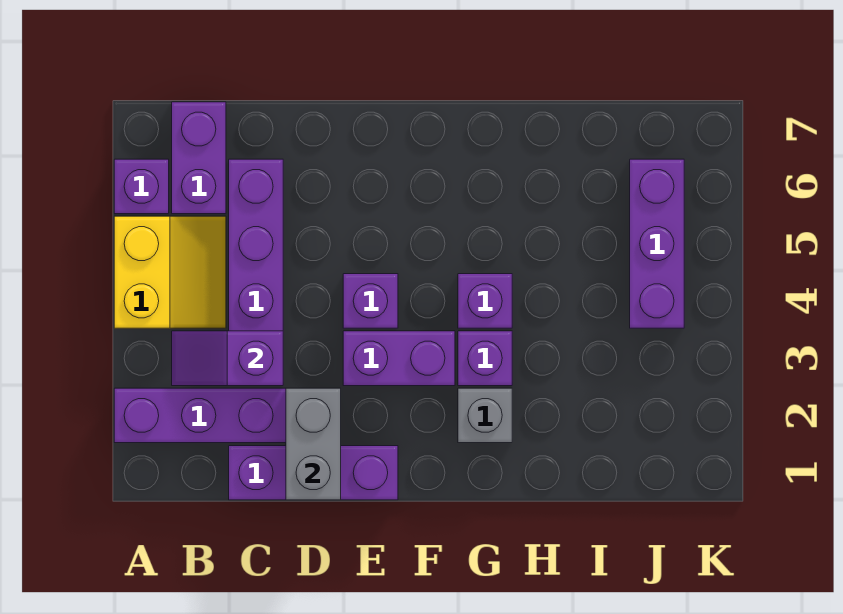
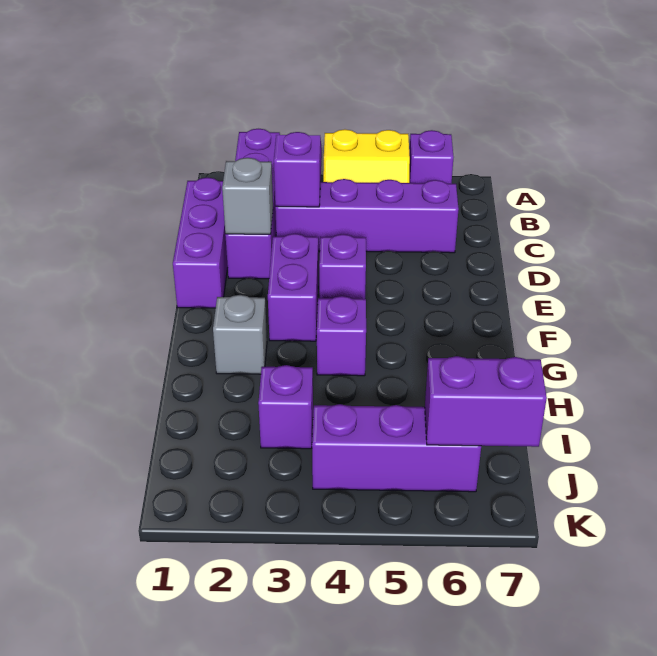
purple 1x2 brick [172,102,226,214] -> purple 1x2 brick moved to [425,356,547,447]
grey 1x2 brick [286,388,341,500] -> grey 1x1 brick [222,158,273,234]
purple 1x1 brick [458,331,512,386] -> purple 1x1 brick moved to [258,365,313,449]

